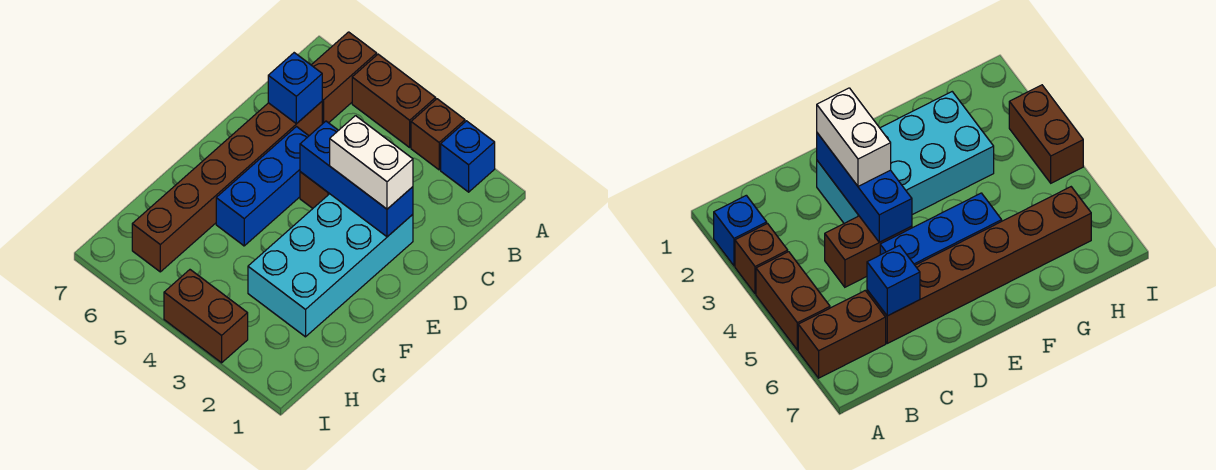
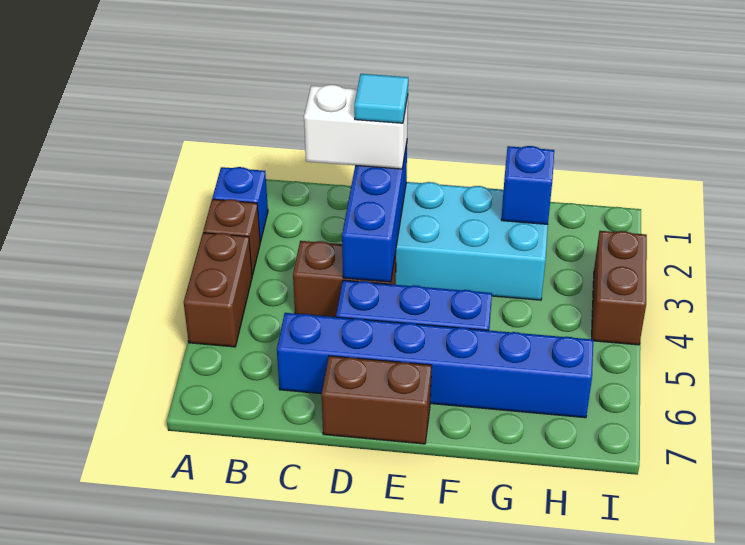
brown 1x2 brick [312,32,377,124] -> brown 1x2 brick moved to [322,356,432,444]
brown 1x6 brick [132,102,322,272] -> blue 1x6 brick [277,313,593,418]
blue 1x1 brick [268,53,322,124] -> blue 1x1 brick moved to [501,146,554,224]
white 1x2 brick [330,116,413,209] -> white 1x2 brick turned to [304,85,408,169]
none -> cyan 1x1 tile [354,74,408,123]

